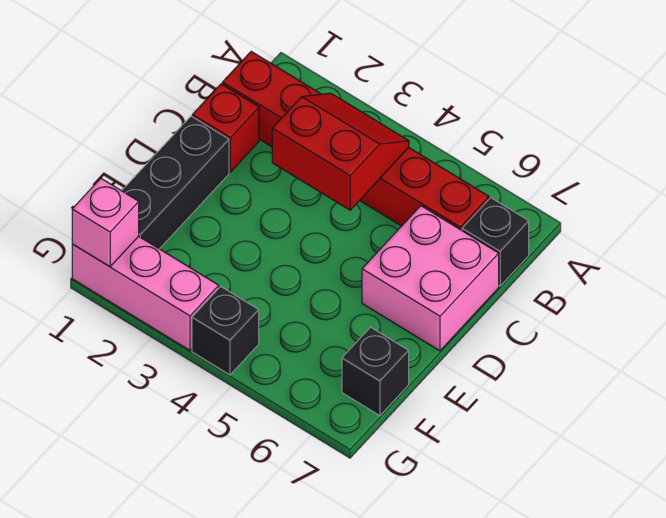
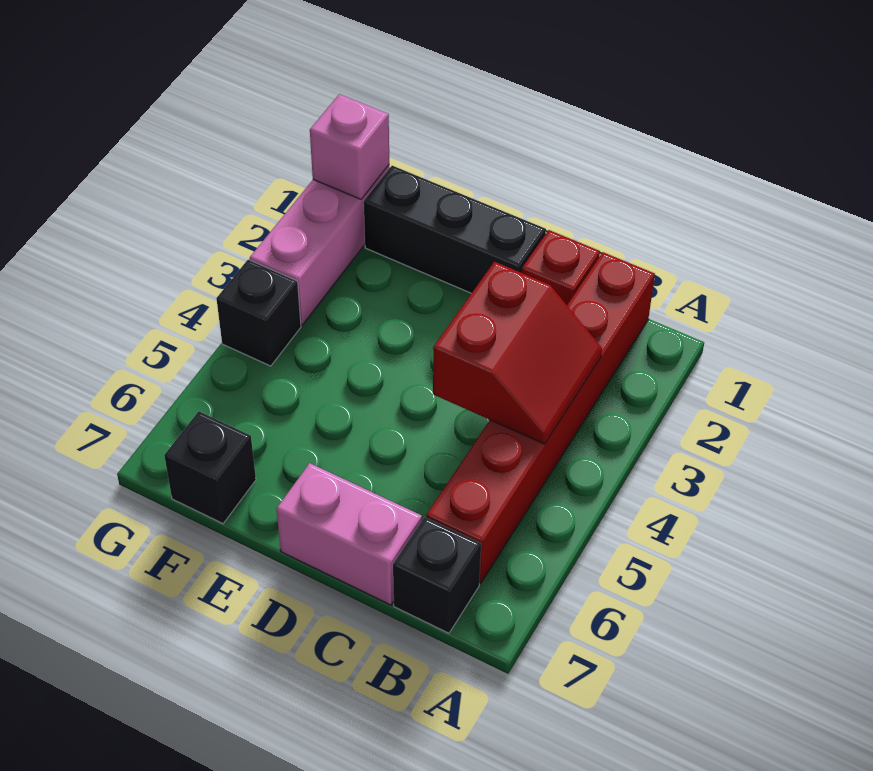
pink 2x2 brick [362,206,499,351] -> pink 1x2 brick [276,463,422,605]

